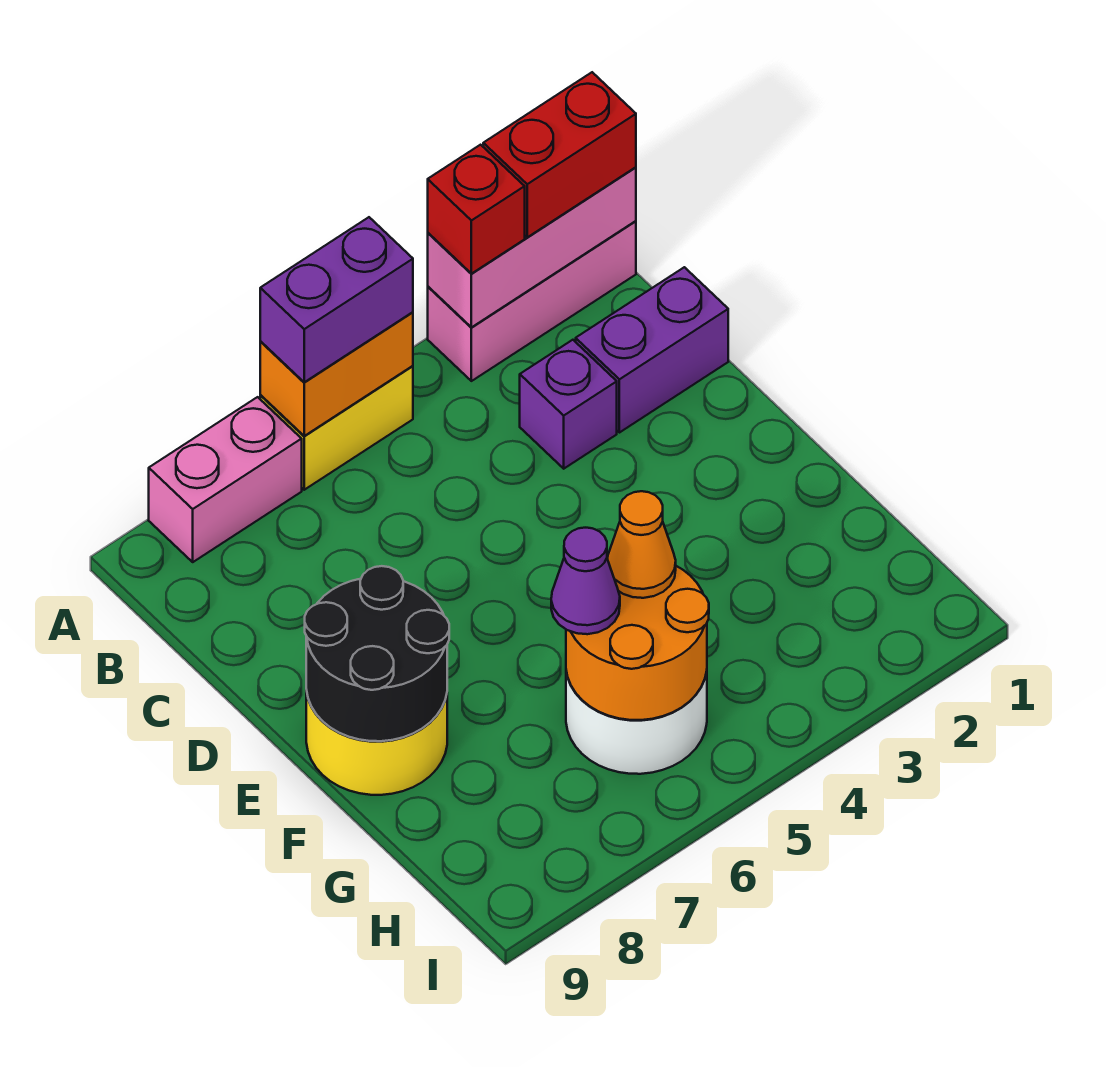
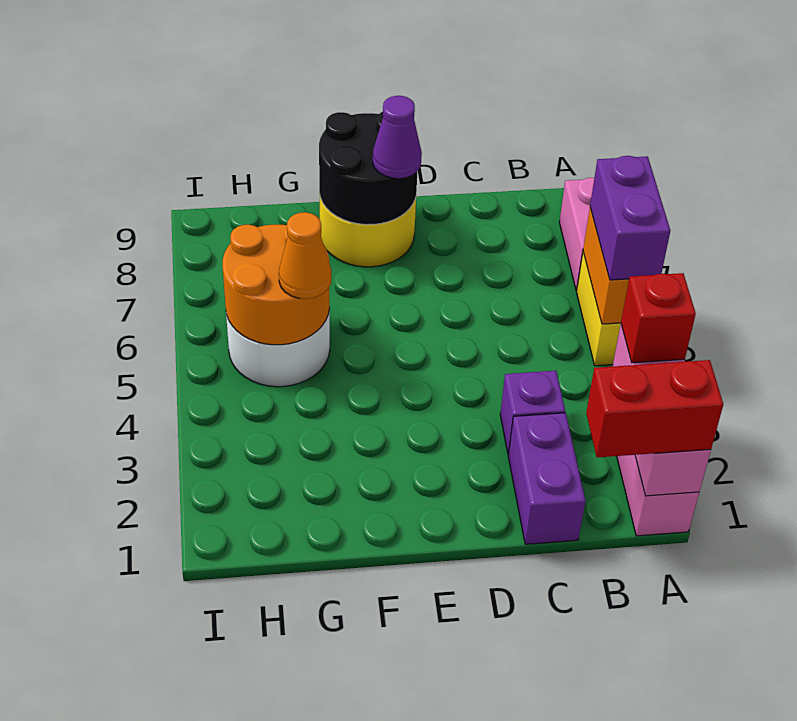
red 1x2 brick [483,72,636,237] -> red 1x2 brick turned to [586,360,723,457]
purple 1x1 cone [551,528,620,634] -> purple 1x1 cone moved to [373,96,422,178]

